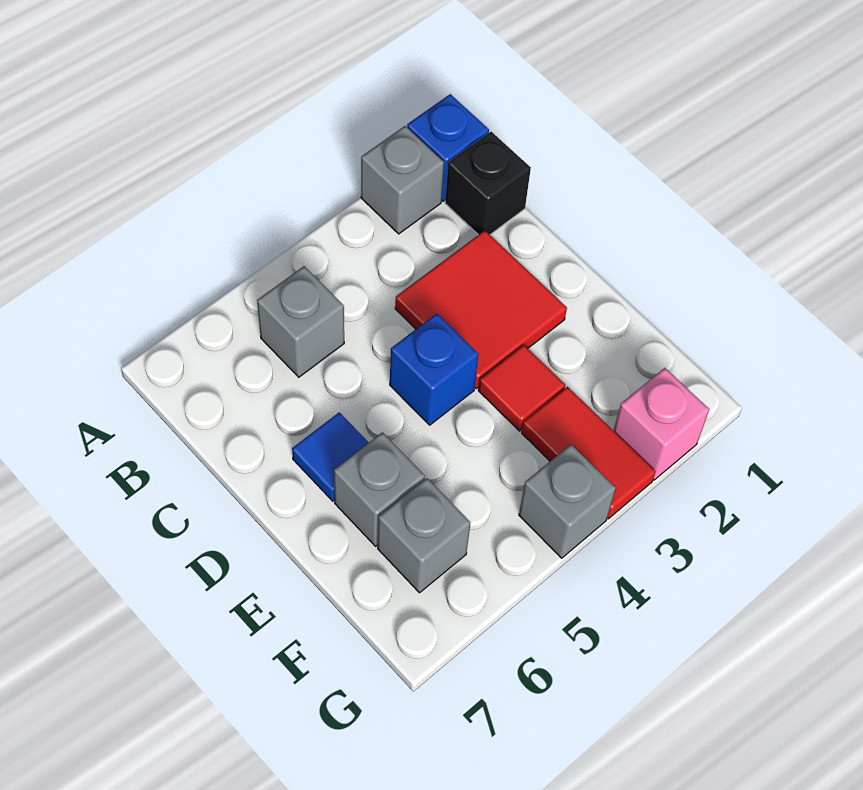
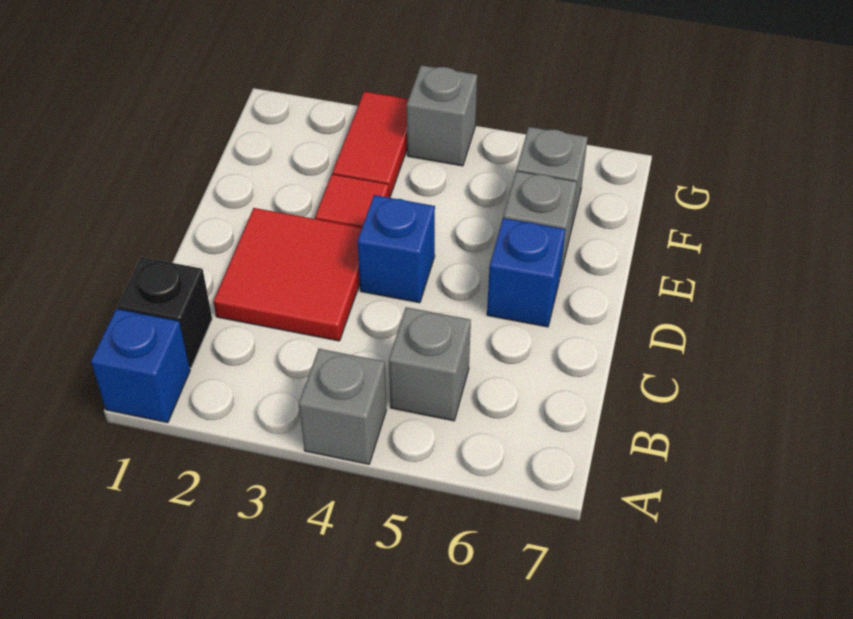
grey 1x1 brick [361,126,444,234] -> grey 1x1 brick moved to [299,349,386,464]
blue 1x1 tile [292,412,369,501] -> blue 1x1 brick [487,218,565,327]
pink 1x1 brick [614,368,709,480] -> none

